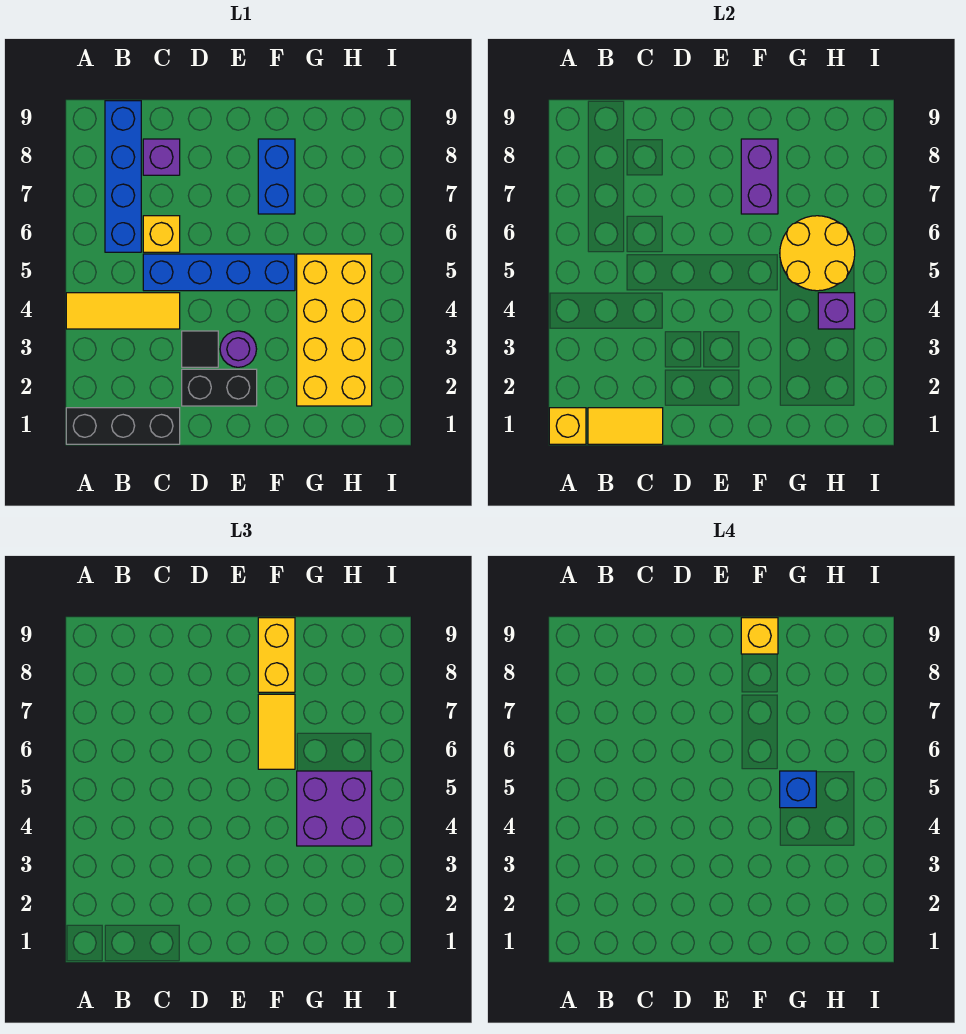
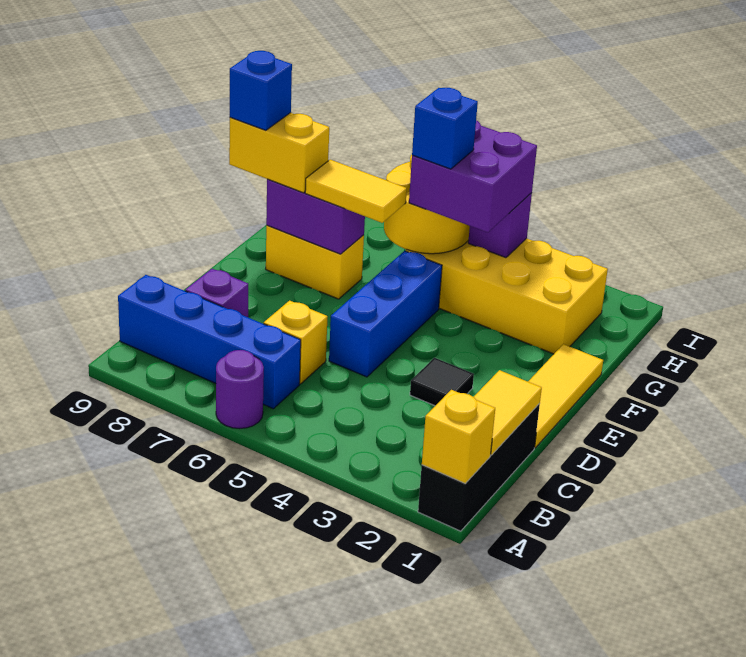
yellow 1x3 tile [66,293,180,329] -> yellow 1x3 tile moved to [528,344,603,448]
blue 1x4 brick [143,254,295,291] -> blue 1x3 brick [329,251,442,377]
black 1x2 brick [182,369,257,406] -> none
purple 1x1 round brick [220,331,257,367] -> purple 1x1 round brick moved to [216,350,264,429]
blue 1x2 brick [258,139,295,214] -> yellow 1x2 brick [266,225,364,299]
yellow 1x1 brick [741,618,778,654] -> blue 1x1 brick [230,51,292,130]

